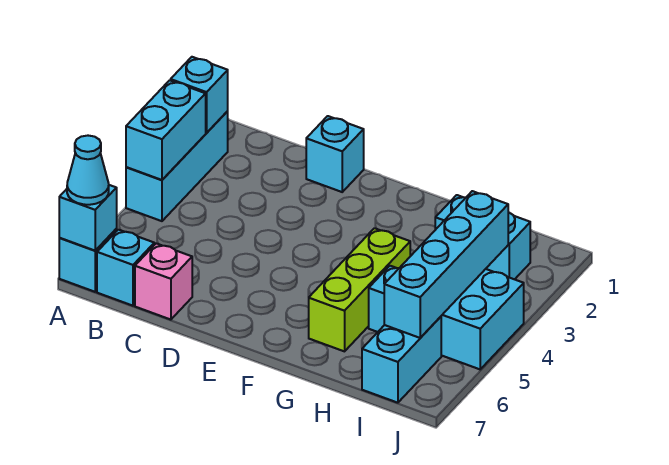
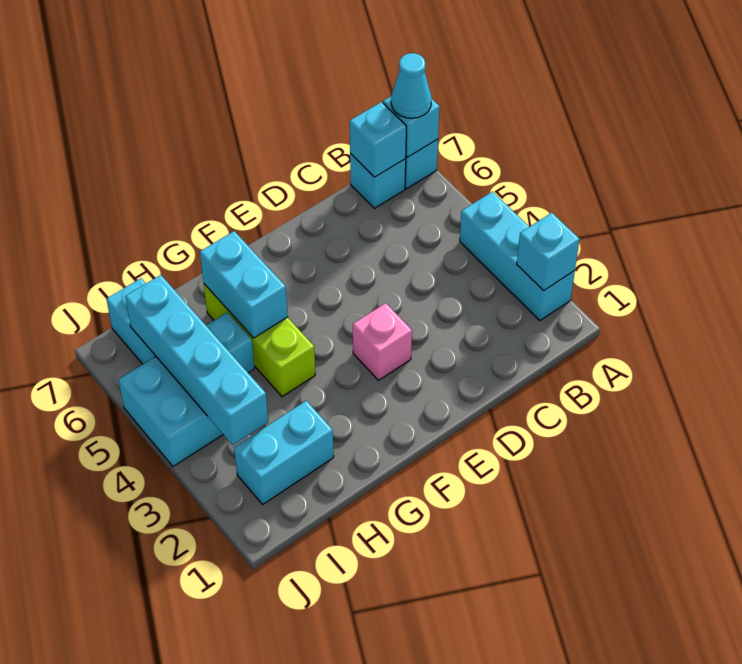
cyan 1x2 brick [126,80,206,180] -> cyan 1x2 brick moved to [200,231,288,338]
pink 1x1 brick [135,243,192,320] -> pink 1x1 brick moved to [353,303,412,380]
cyan 1x1 brick [306,116,364,192] -> cyan 1x1 brick moved to [350,102,406,177]

